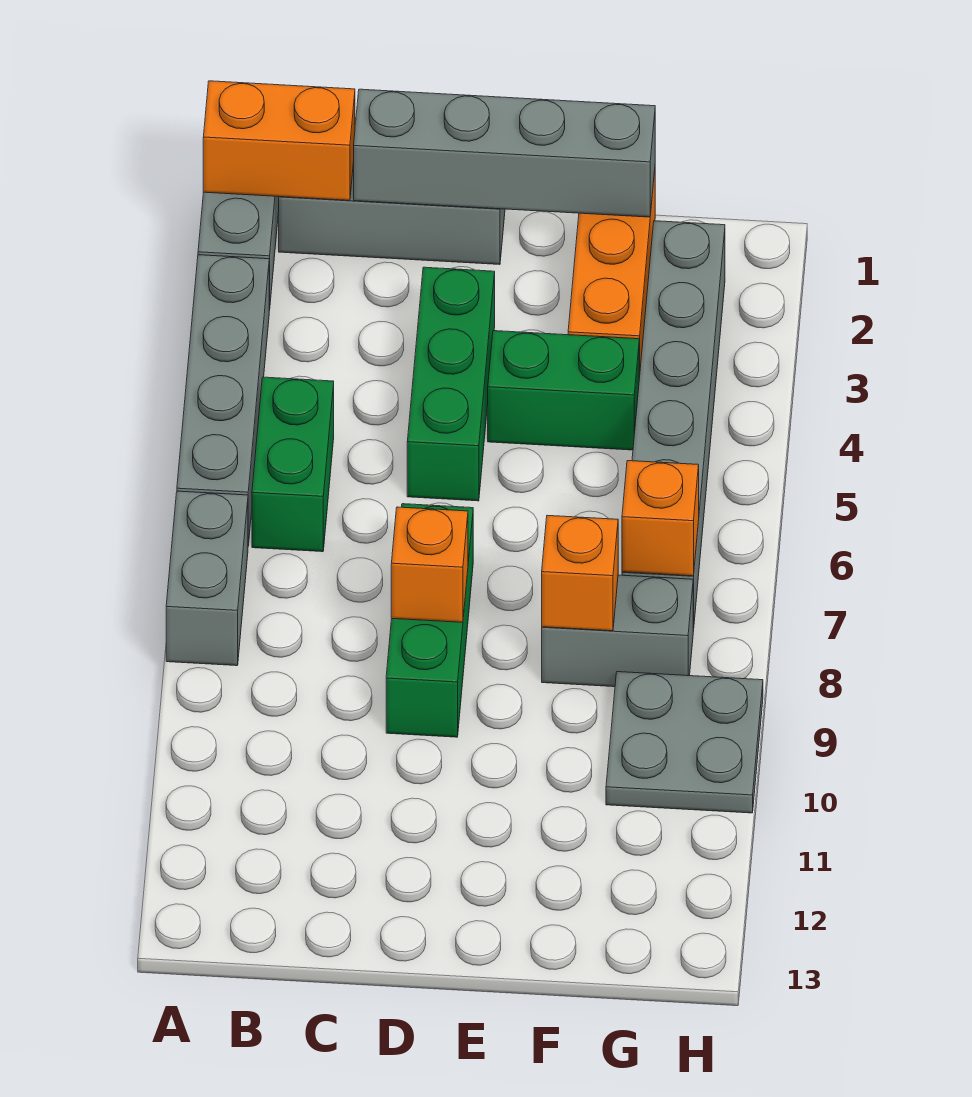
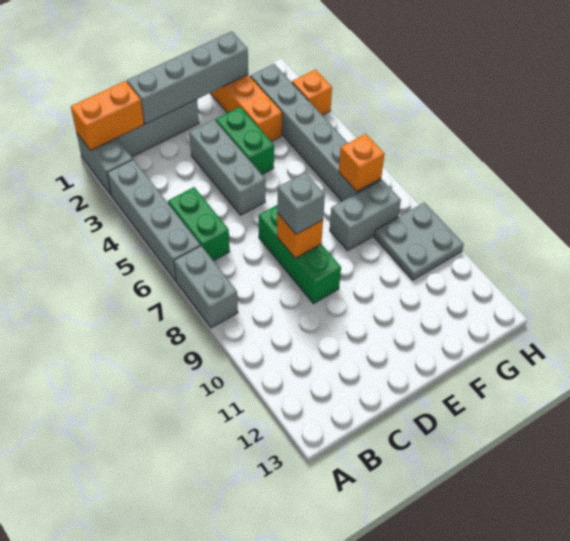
green 1x3 brick [407,267,495,501] -> grey 1x3 brick [189,120,265,215]
none -> grey 1x1 brick [277,172,325,234]
green 1x2 brick [488,331,639,450] -> green 1x2 brick turned to [216,107,274,174]
orange 1x1 brick [542,515,618,631] -> orange 1x1 brick moved to [292,70,332,115]

